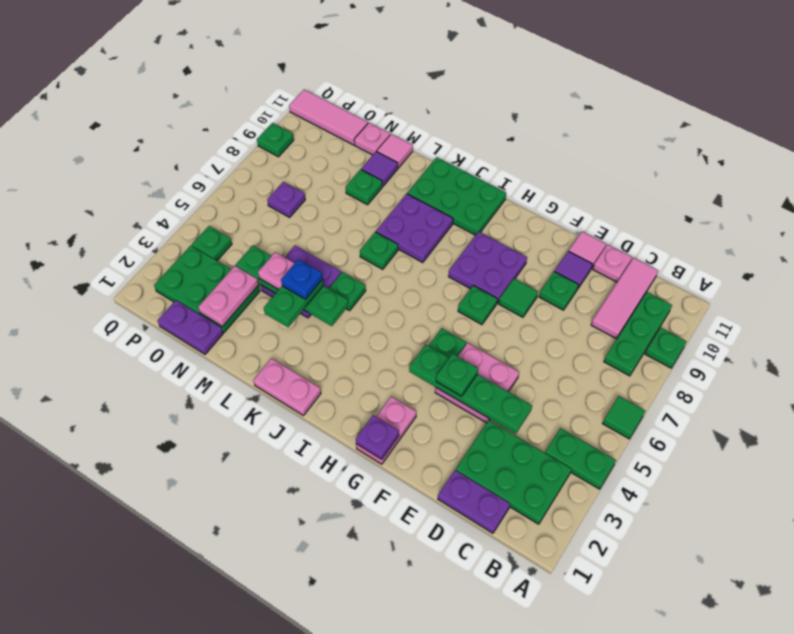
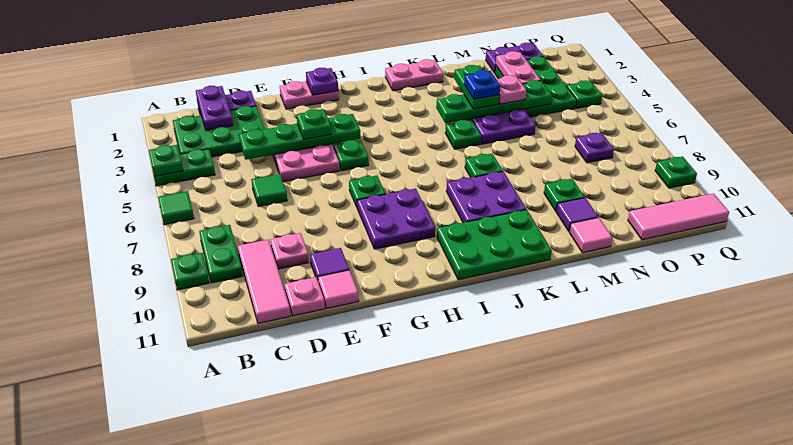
green 1x3 plate [604,292,672,376] -> green 1x2 plate [199,225,243,283]
none -> purple 1x2 plate [196,86,233,130]
green 1x1 plate [539,271,579,310] -> green 1x1 plate moved to [149,145,183,176]
green 1x1 tile [499,279,538,317] -> green 1x1 tile moved to [251,174,287,207]
pink 1x2 plate [356,397,416,464] -> pink 1x2 plate turned to [280,81,339,109]
green 2x3 plate [154,246,260,332] -> green 2x3 plate turned to [495,56,577,117]
pink 1x1 plate [354,123,390,155] -> pink 1x1 plate moved to [270,233,309,269]

